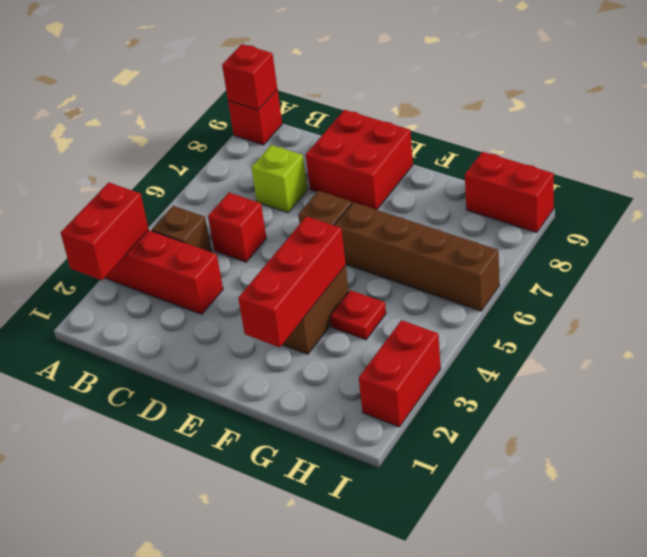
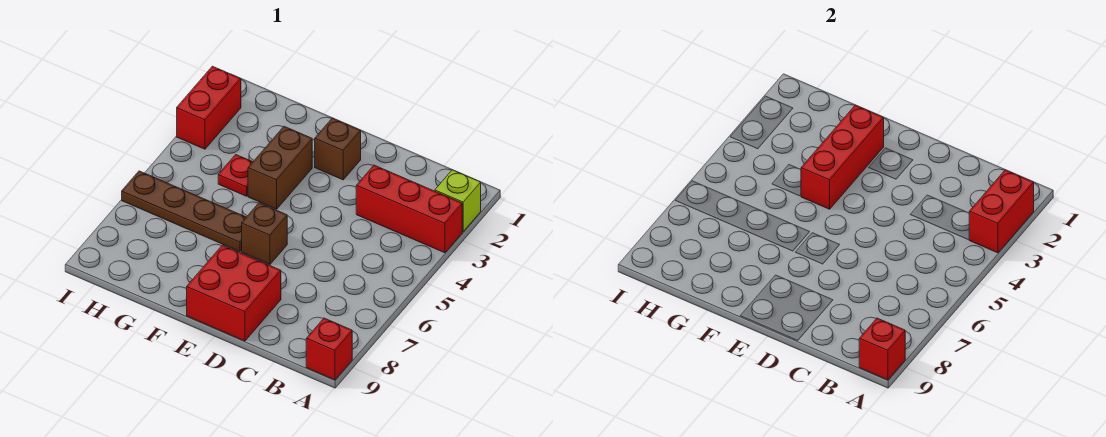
brown 1x1 brick [152,206,212,252] -> brown 1x1 brick moved to [315,118,361,180]
red 1x1 brick [208,193,266,262] -> none
lime 1x1 brick [251,145,307,213] -> lime 1x1 brick moved to [435,170,481,231]
brown 1x4 brick [334,202,499,311] -> brown 1x4 plate [122,171,246,252]
red 1x2 brick [465,152,554,233] -> none

